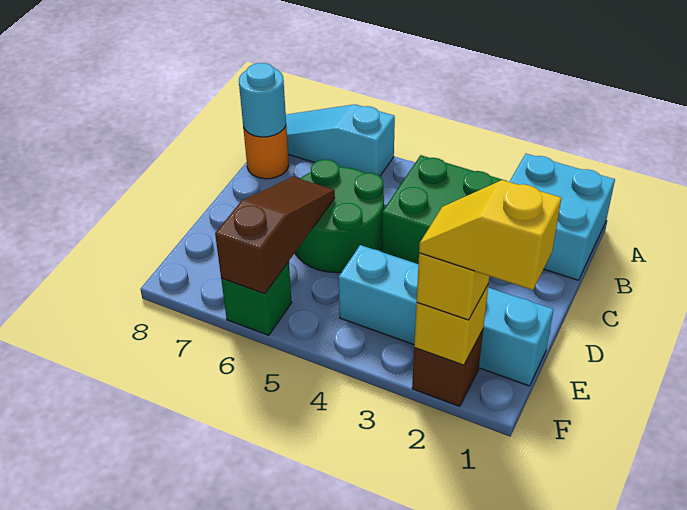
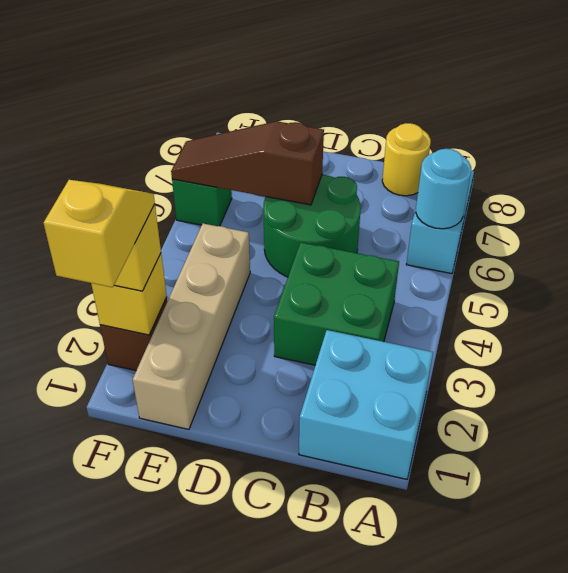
orange 1x1 round brick [243,126,289,179] -> yellow 1x1 round brick [382,123,431,196]
cyan 1x1 round brick [239,63,286,137] -> cyan 1x1 round brick moved to [416,149,471,229]
brown 1x3 slope [215,177,335,294] -> brown 1x3 slope turned to [171,121,324,205]
cyan 1x4 brick [339,245,554,386] -> tan 1x4 brick [133,224,250,429]

